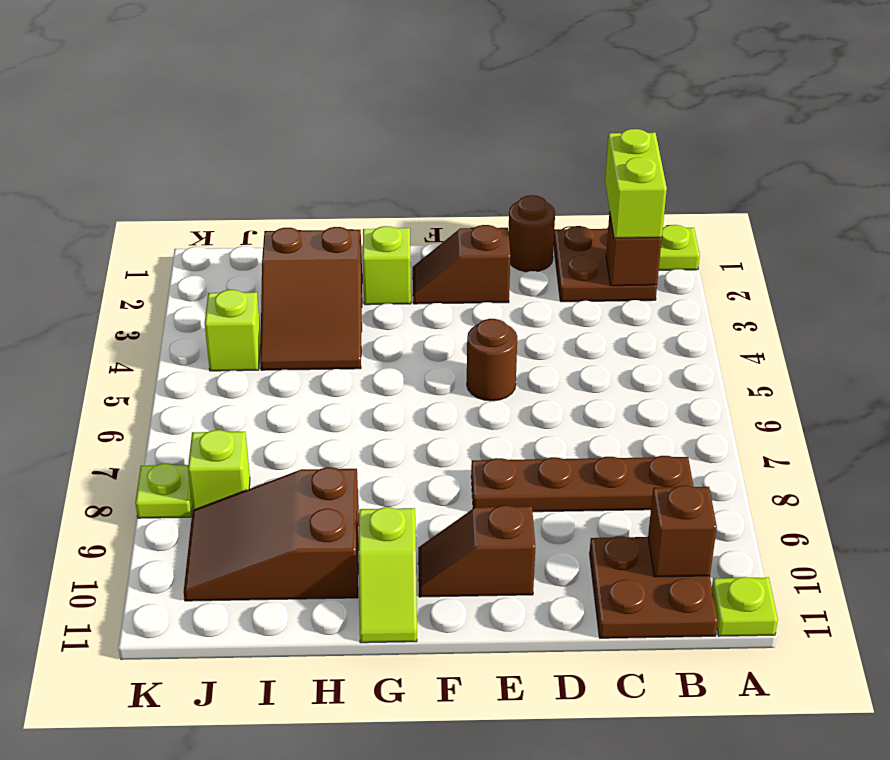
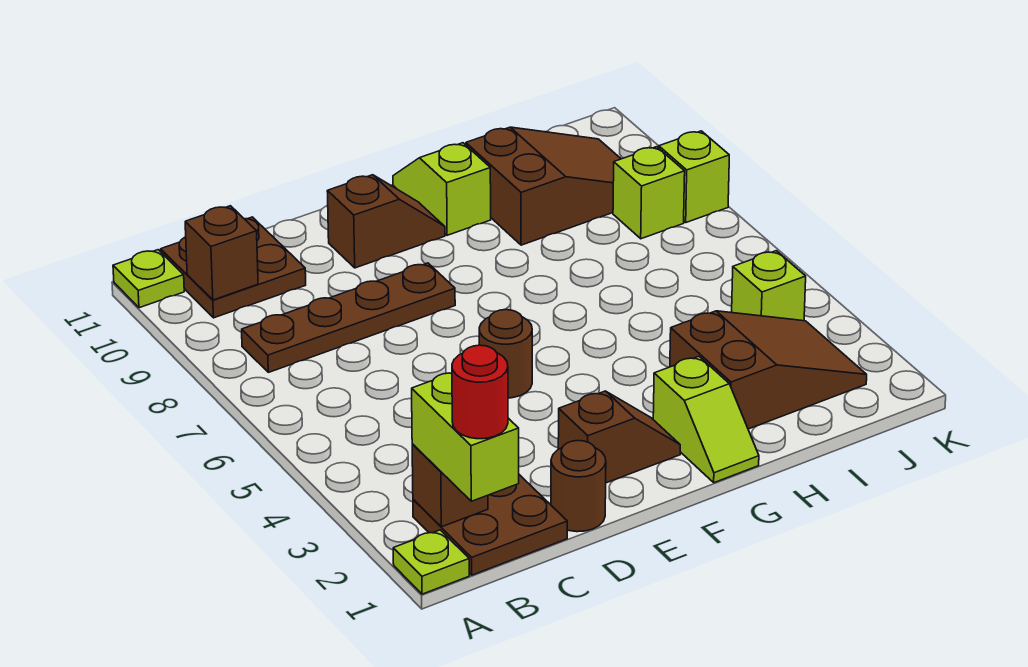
none -> red 1x1 round brick [452,345,508,439]
brown 2x3 slope [260,227,362,370] -> brown 2x3 slope turned to [670,311,867,429]
lime 1x1 plate [135,464,192,518] -> lime 1x1 brick [659,131,729,222]

